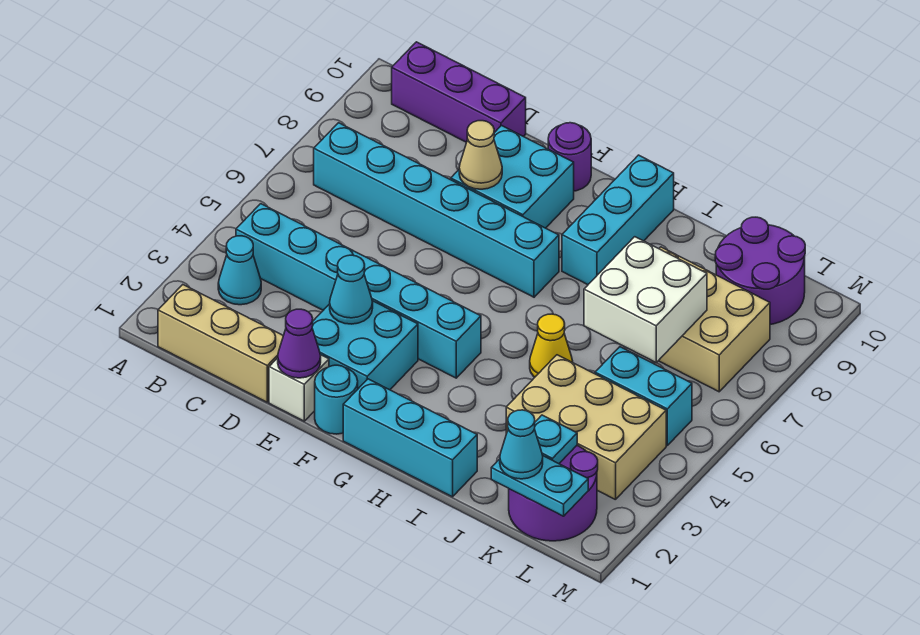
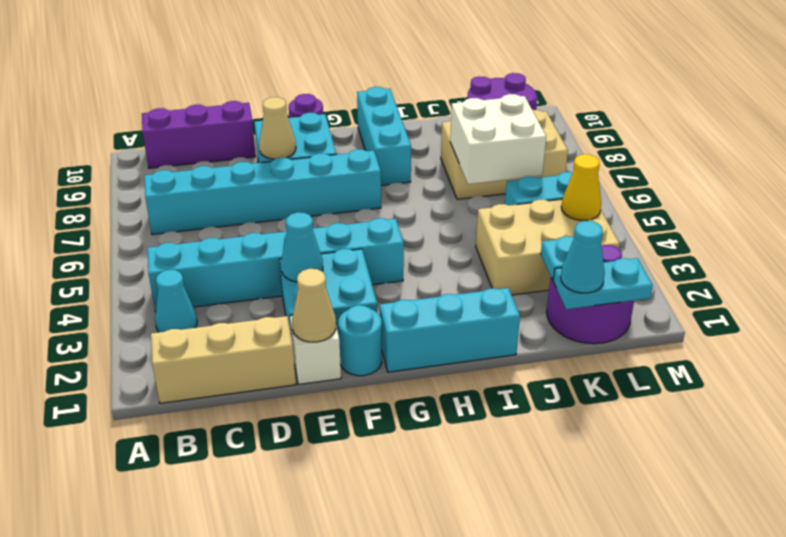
purple 1x1 cone [278,309,321,378] -> tan 1x1 cone [292,269,336,342]
yellow 1x1 cone [530,314,573,377] -> yellow 1x1 cone moved to [561,154,601,220]

